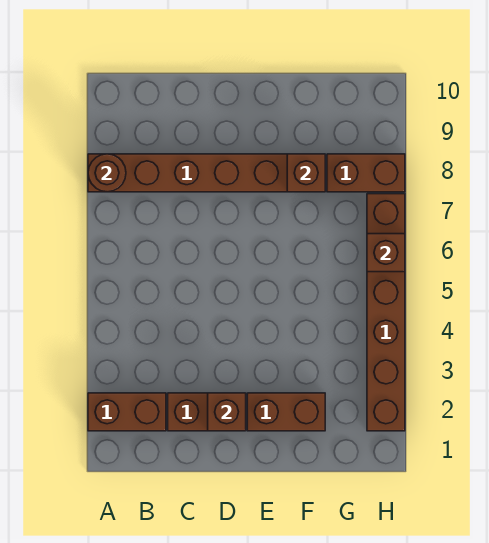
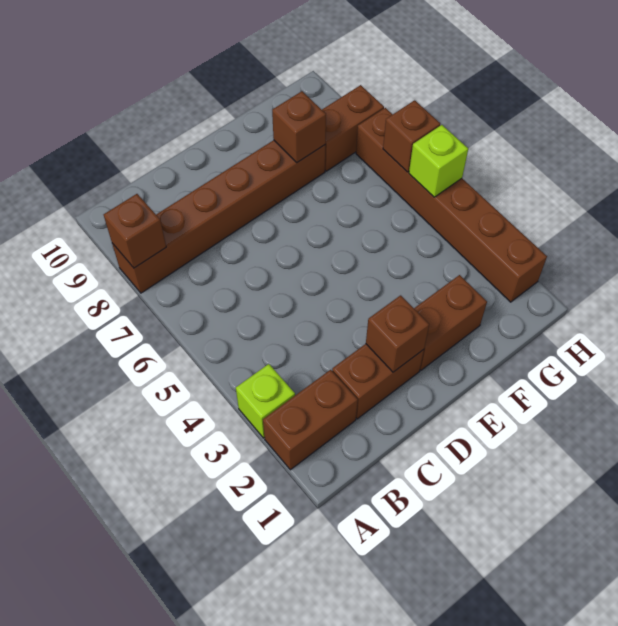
none -> lime 1x1 brick [236,364,295,438]
brown 1x1 round brick [88,154,126,192] -> brown 1x1 brick [104,194,166,268]
none -> lime 1x1 brick [409,125,468,197]

